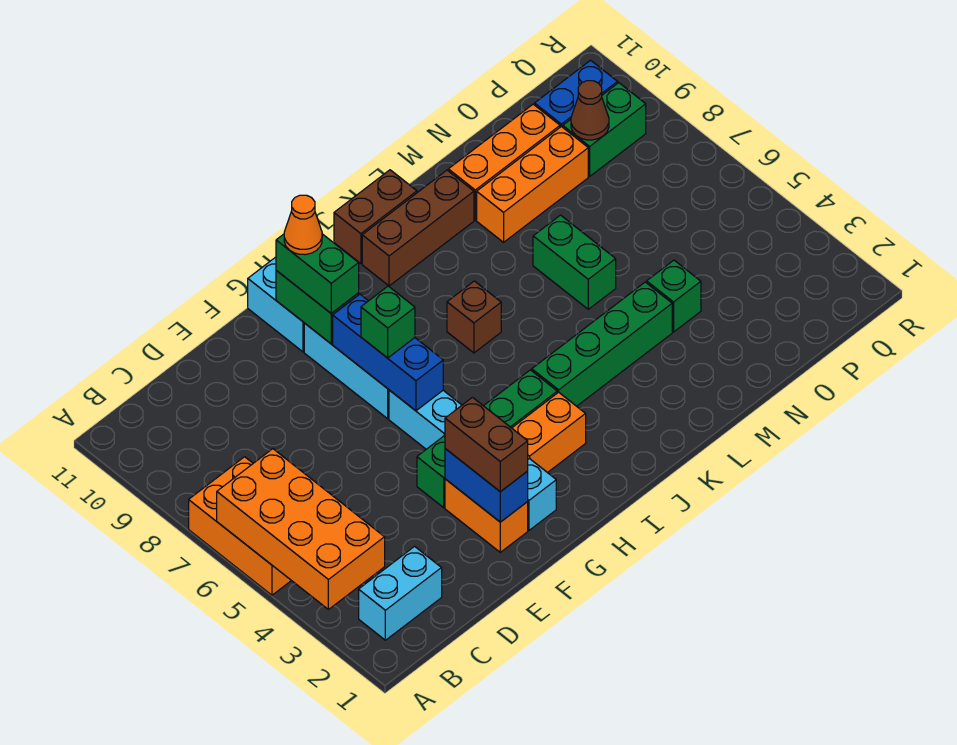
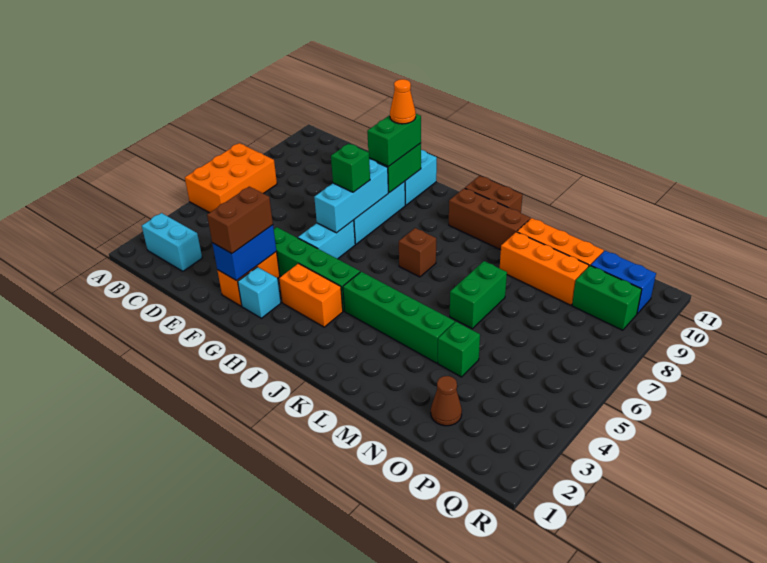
orange 2x4 brick [217,449,385,609] -> none
blue 1x3 brick [333,294,443,411] -> cyan 1x3 brick [314,159,388,233]
brown 1x1 cone [571,81,609,140] -> brown 1x1 cone moved to [431,376,462,426]

